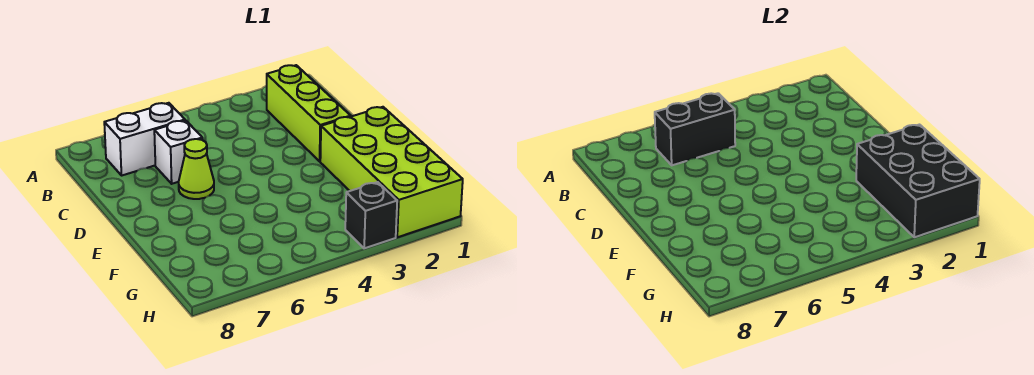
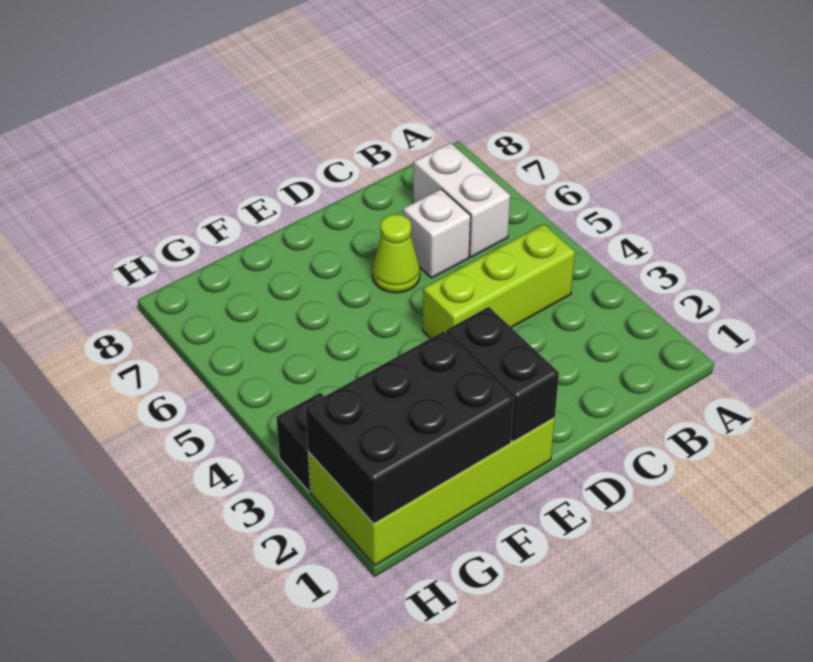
lime 1x3 brick [267,65,351,161] -> lime 1x3 brick moved to [423,224,575,338]
black 1x2 brick [655,93,735,165] -> black 1x2 brick moved to [446,307,559,441]

